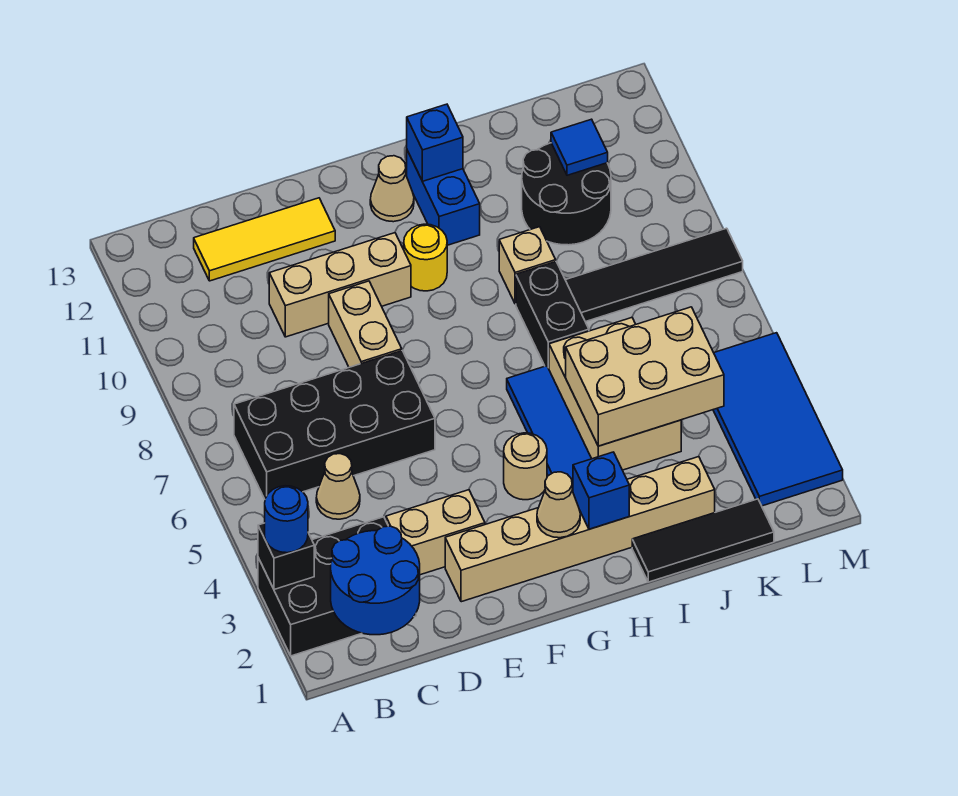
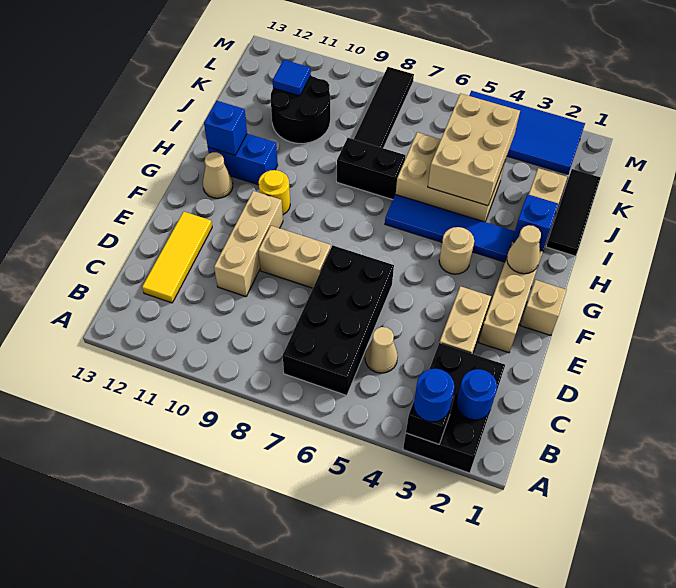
blue 2x2 round brick [331,526,420,635] -> blue 1x1 round brick [457,369,497,420]
tan 1x1 brick [499,227,556,304] -> tan 1x1 brick moved to [520,280,566,336]

